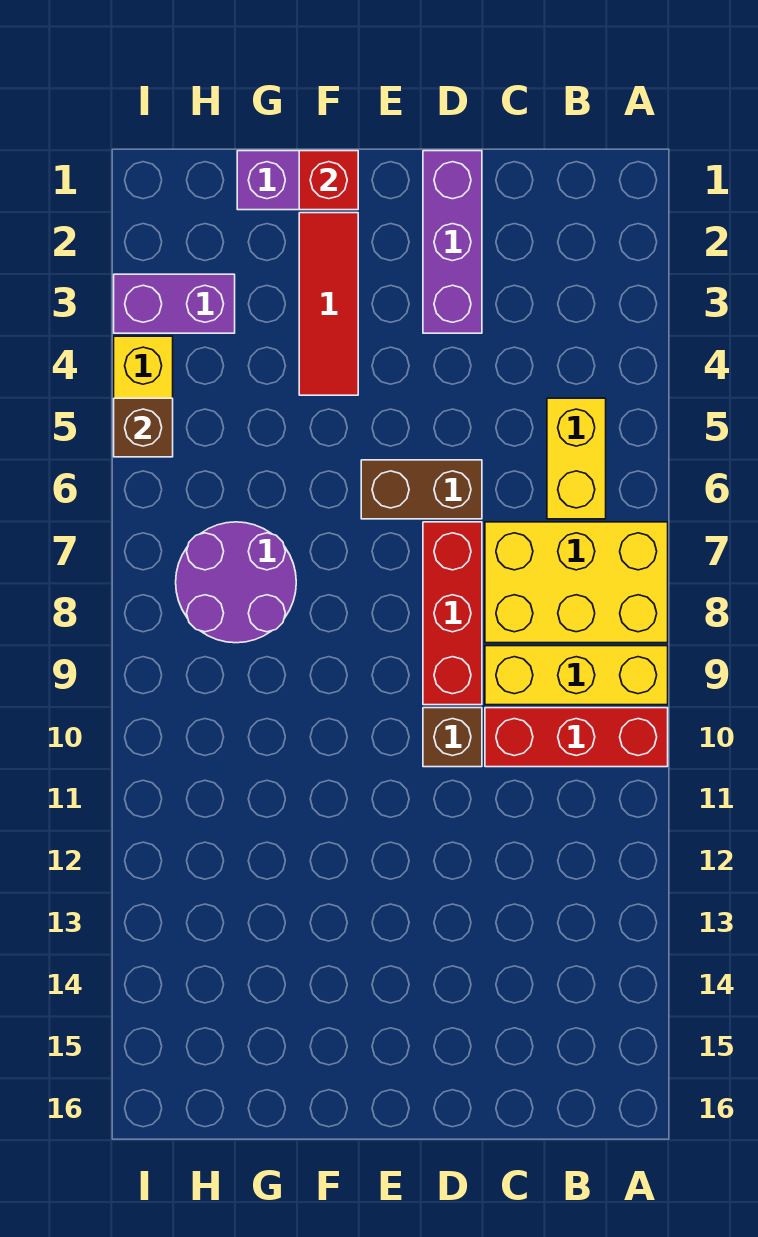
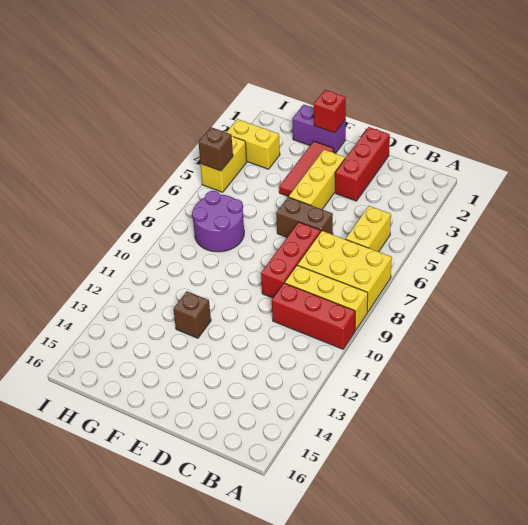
purple 1x3 brick [423,151,482,333] -> red 1x3 brick [335,127,390,201]
brown 1x1 brick [423,708,482,767] -> brown 1x1 brick moved to [174,291,211,338]
none -> yellow 1x3 brick [289,150,345,209]
purple 1x2 brick [114,274,235,333] -> yellow 1x2 brick [226,119,280,169]

